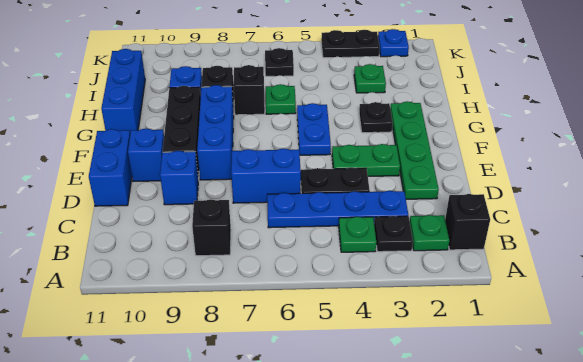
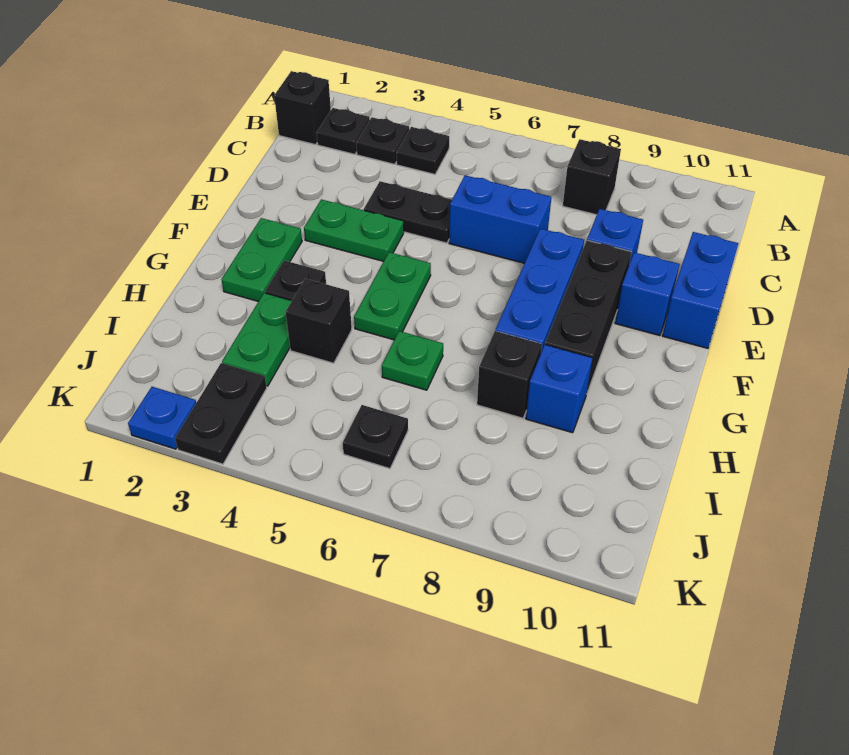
green 1x1 plate [410,215,449,251] -> black 1x1 plate [317,108,370,154]
green 1x1 plate [339,217,376,252] -> black 1x1 plate [397,127,449,174]
blue 1x4 plate [267,191,408,228] -> none
green 1x4 plate [390,102,439,199] -> green 1x2 plate [221,218,302,301]
blue 1x2 plate [297,103,331,155] -> green 1x2 plate [354,252,431,340]
blue 1x3 brick [101,49,145,134] -> none
black 1x1 brick [233,65,265,115] -> black 1x1 brick moved to [286,279,352,363]
green 1x1 plate [354,64,386,93] -> green 1x2 plate [222,293,292,386]
black 1x2 plate [321,30,380,58] -> black 1x2 plate turned to [175,363,267,464]

